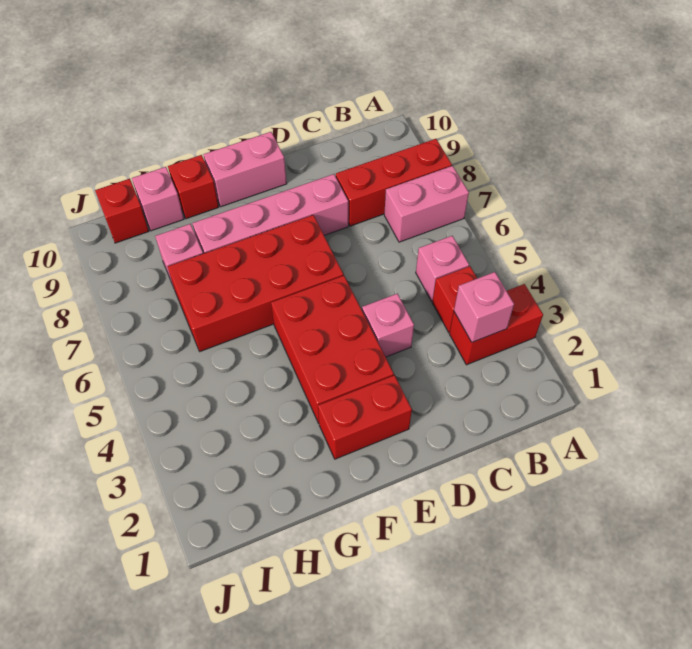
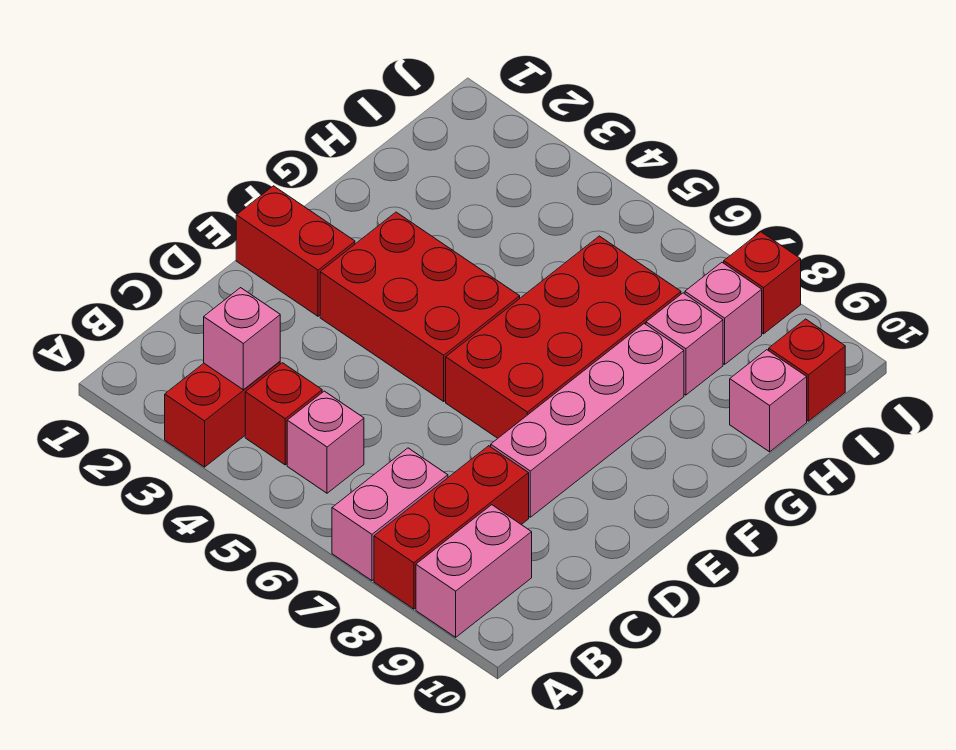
pink 1x1 brick [362,294,414,357] -> pink 1x1 brick moved to [685,263,762,364]
red 1x2 brick [318,375,412,459] -> red 1x2 brick turned to [236,186,355,316]
pink 1x2 brick [203,132,287,207] -> pink 1x2 brick moved to [416,505,532,637]
red 1x1 brick [168,155,219,219] -> red 1x1 brick moved to [724,232,801,334]

